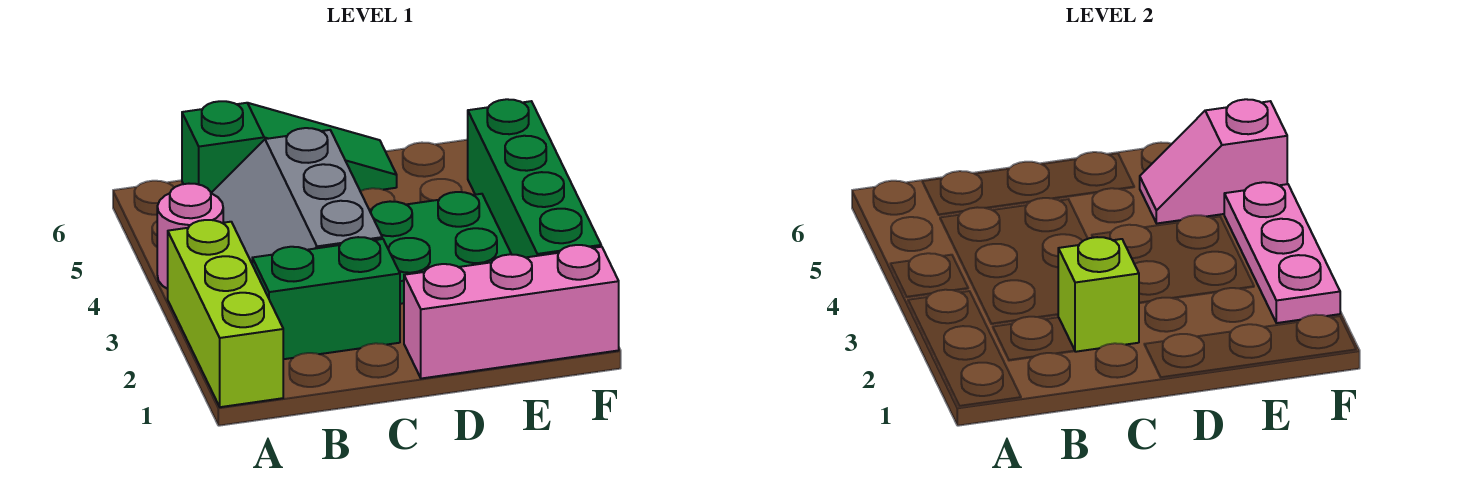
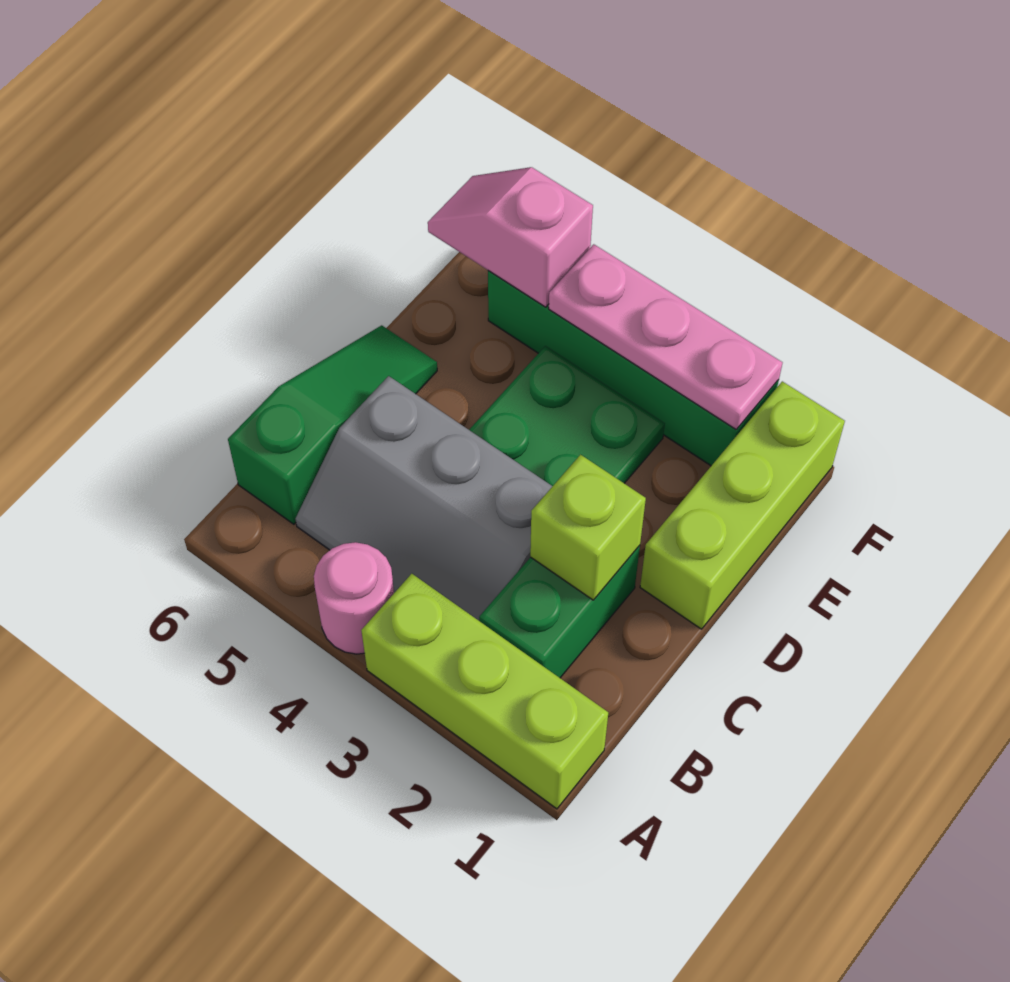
pink 1x3 brick [404,245,619,379] -> lime 1x3 brick [640,381,845,629]
pink 1x2 slope [1140,99,1287,223] -> pink 1x2 slope turned to [428,167,593,307]

